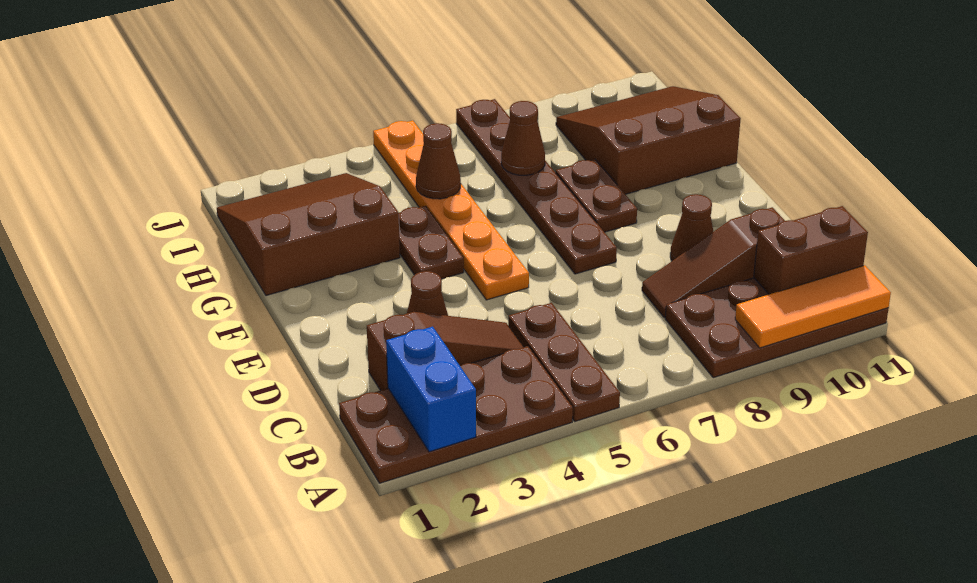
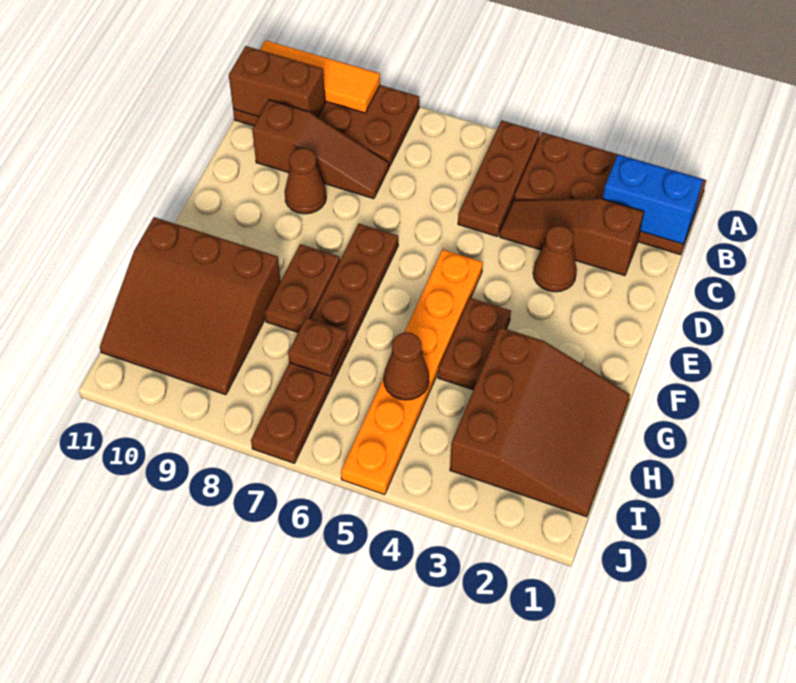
blue 1x2 brick [386,327,476,452] -> blue 1x2 brick turned to [603,154,703,244]
brown 3x3 slope [217,173,400,296] -> brown 3x3 slope turned to [450,327,630,517]
brown 1x1 cone [501,101,545,175] -> brown 1x1 plate [288,318,348,376]

